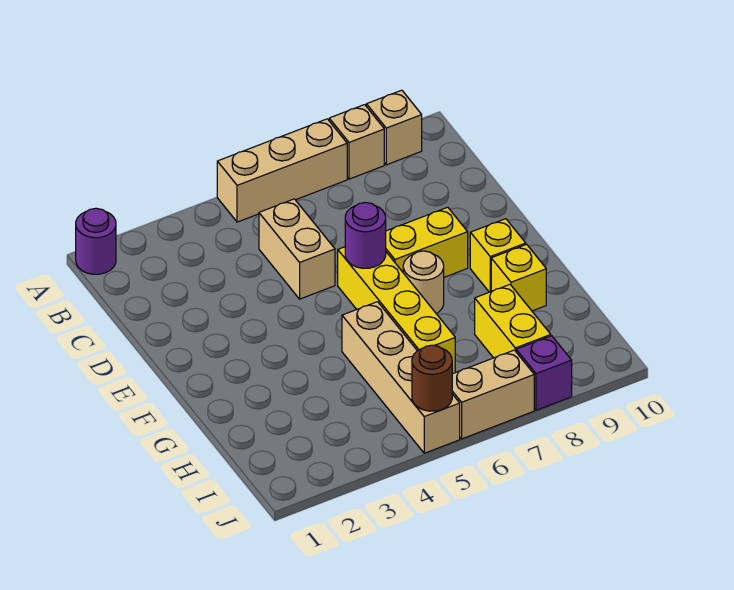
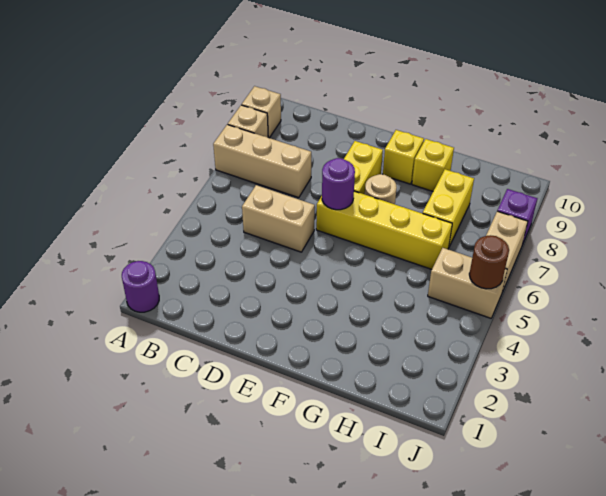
tan 1x3 brick [217,119,347,222] -> tan 1x3 brick turned to [213,125,311,198]
tan 1x4 brick [342,302,460,453] -> tan 1x2 brick [428,248,507,318]
yellow 1x2 brick [475,285,551,358] -> yellow 1x2 brick turned to [423,169,474,247]

